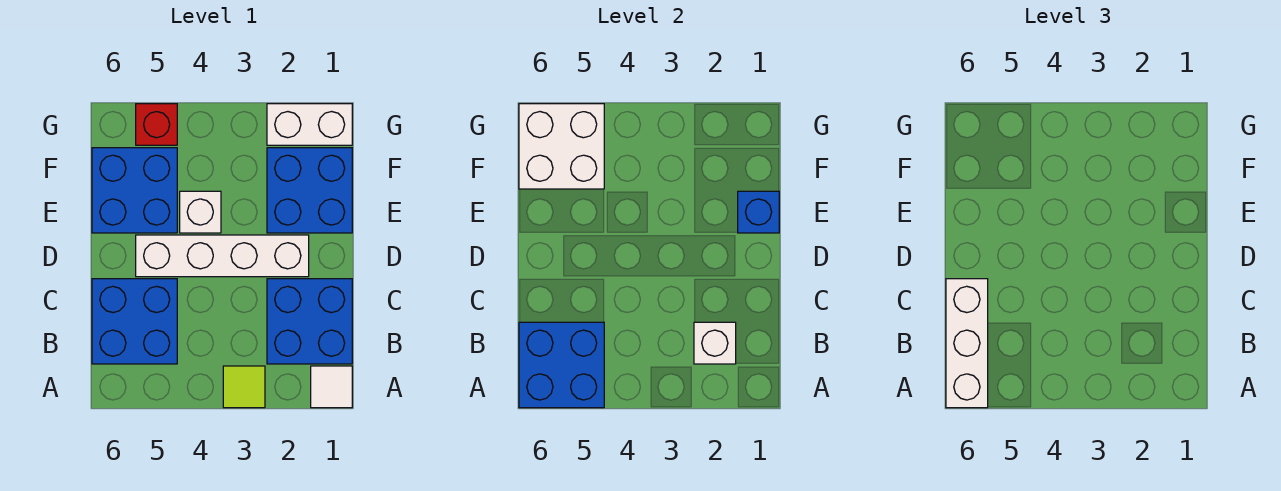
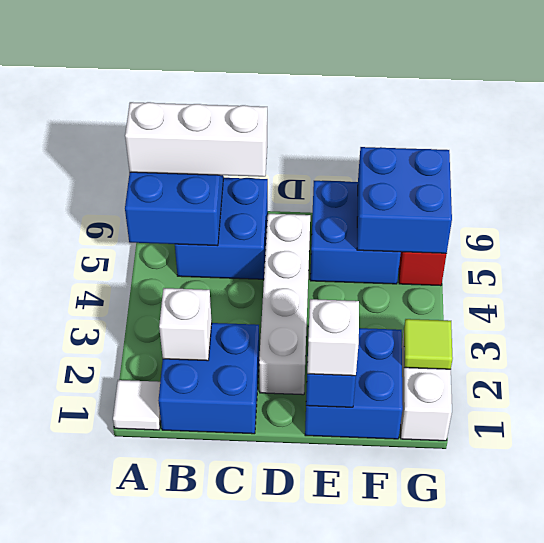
lime 1x1 tile [223,366,265,408] -> lime 1x1 tile moved to [404,319,453,369]
white 1x1 brick [180,191,221,233] -> white 1x1 brick moved to [307,299,359,376]
white 2x2 brick [519,104,604,189] -> blue 2x2 brick [357,147,452,253]

